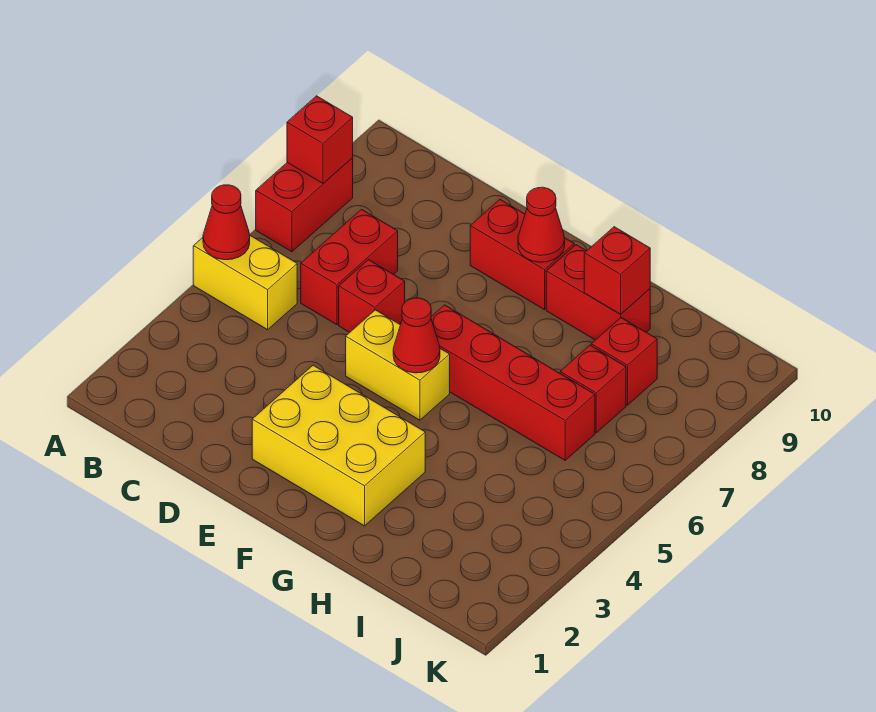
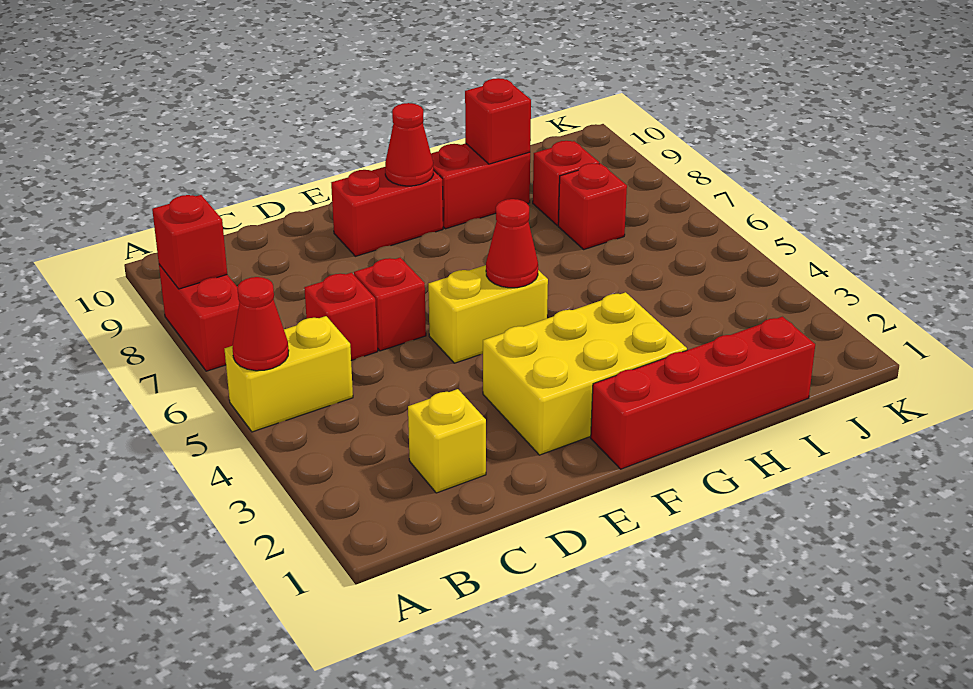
none -> yellow 1x1 brick [408,389,486,493]
red 1x2 brick [301,209,398,325] -> red 1x1 brick [304,273,378,361]
red 1x4 brick [431,305,595,460] -> red 1x4 brick moved to [591,317,815,469]

